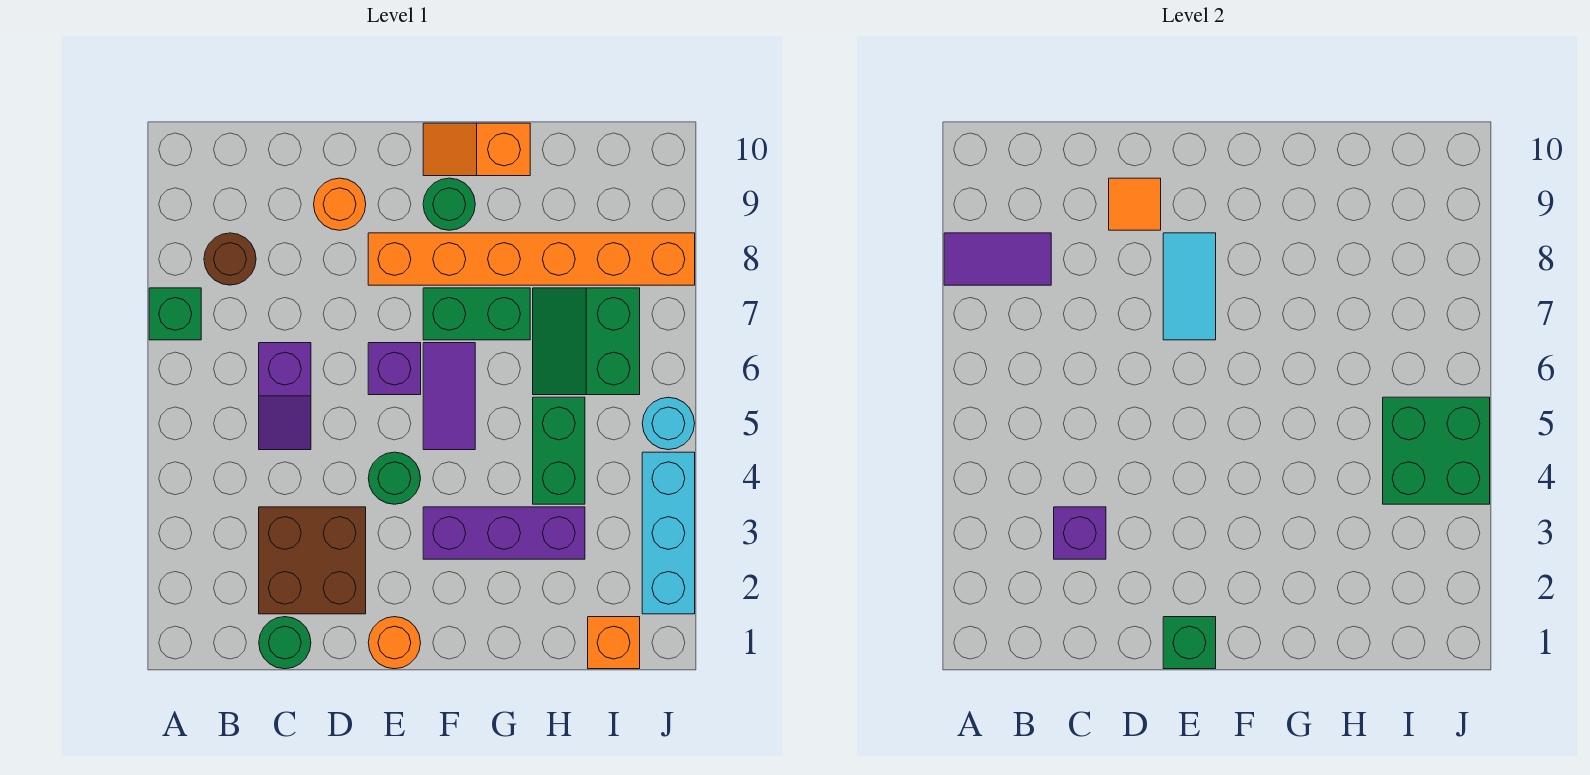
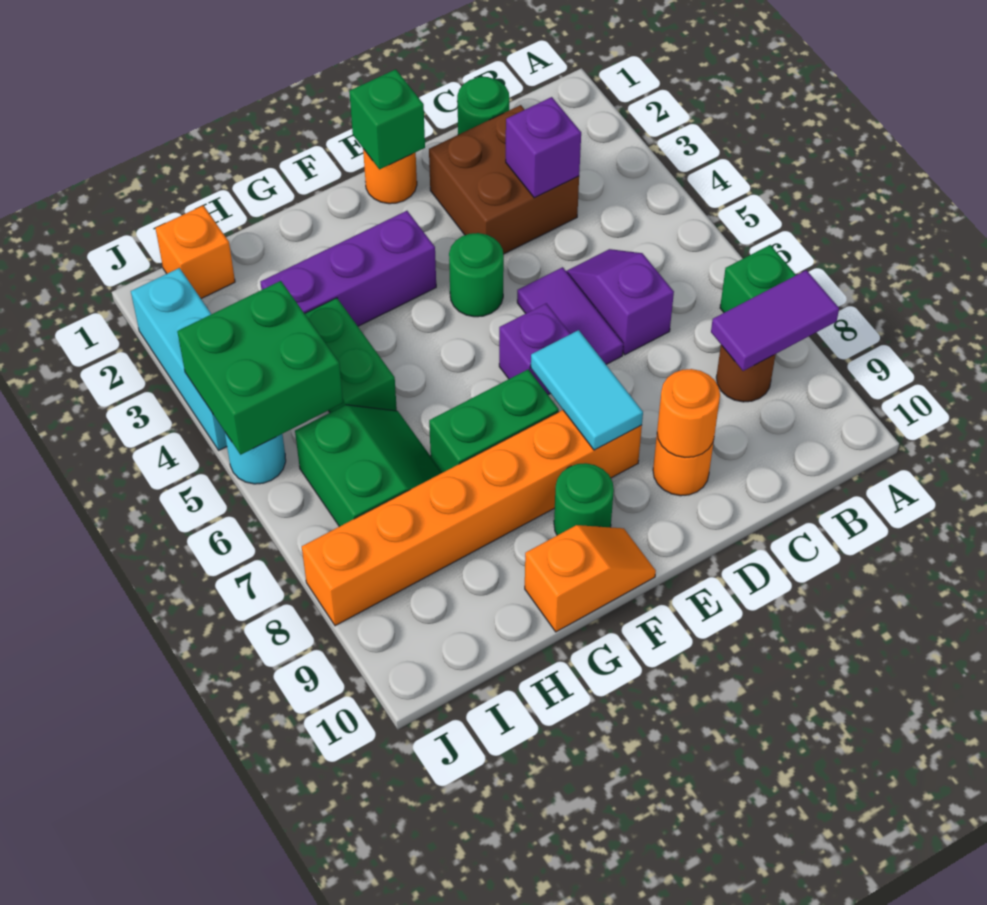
orange 1x1 tile [1109,178,1161,230] -> orange 1x1 round brick [657,369,720,457]
purple 1x2 tile [423,343,475,450] -> purple 1x2 tile moved to [517,267,623,364]

